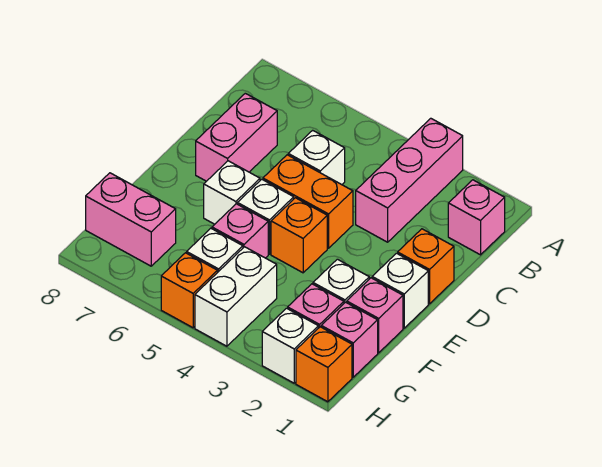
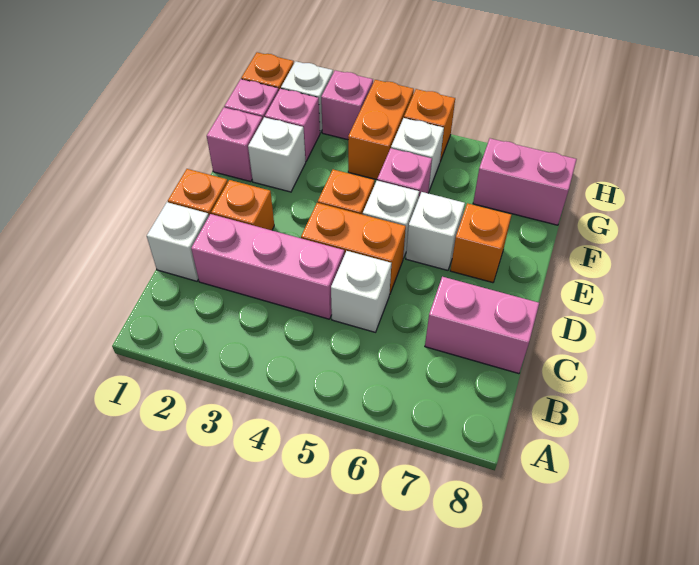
pink 1x3 brick [356,118,463,242] -> pink 1x3 brick turned to [191,214,344,319]
pink 1x1 brick [448,180,505,255] -> pink 1x1 brick moved to [321,70,373,140]
pink 1x2 brick [196,93,277,181] -> pink 1x2 brick turned to [425,277,539,374]
none -> orange 1x1 brick [211,180,274,230]
white 1x1 brick [372,253,428,328] -> white 1x1 brick moved to [147,202,209,281]
none -> orange 1x1 brick [450,203,511,283]
white 1x2 brick [195,247,277,346] -> orange 1x2 brick [348,80,414,180]

